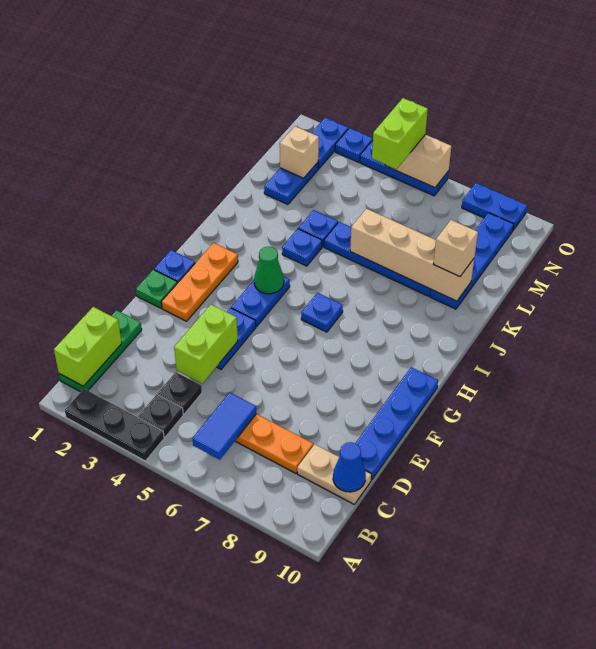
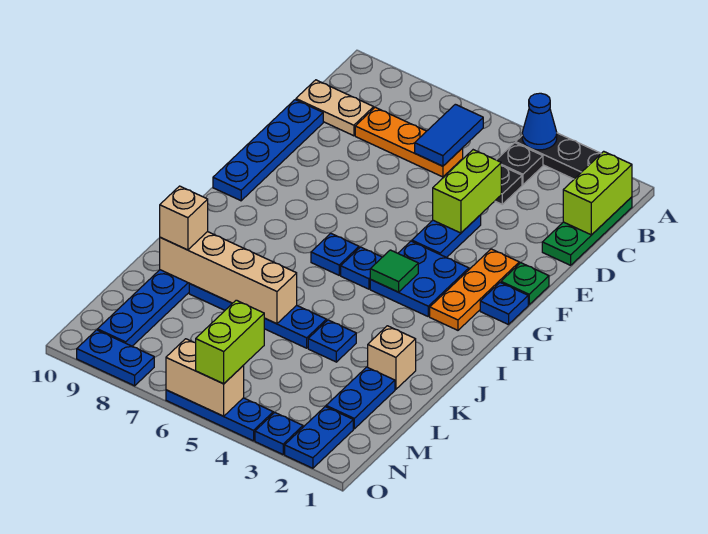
blue 1x1 cone [333,442,366,492] -> blue 1x1 cone moved to [522,93,557,150]
blue 1x2 plate [231,277,290,327] -> blue 2x2 plate [370,241,469,316]
green 1x1 cone [254,247,284,294] -> green 1x1 tile [370,250,418,292]
blue 1x1 plate [282,229,322,266] -> blue 1x1 plate moved to [341,247,382,289]
tan 1x1 brick [280,126,319,178] -> tan 1x1 brick moved to [368,326,416,390]

